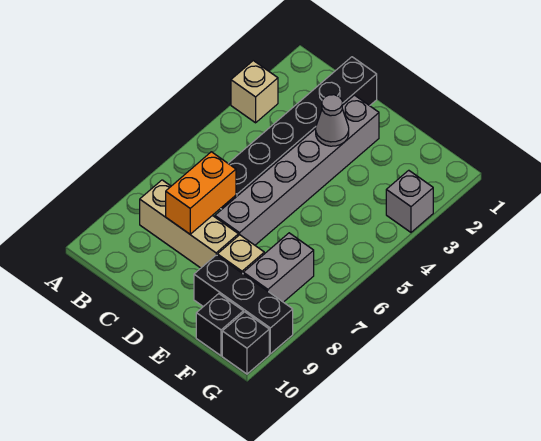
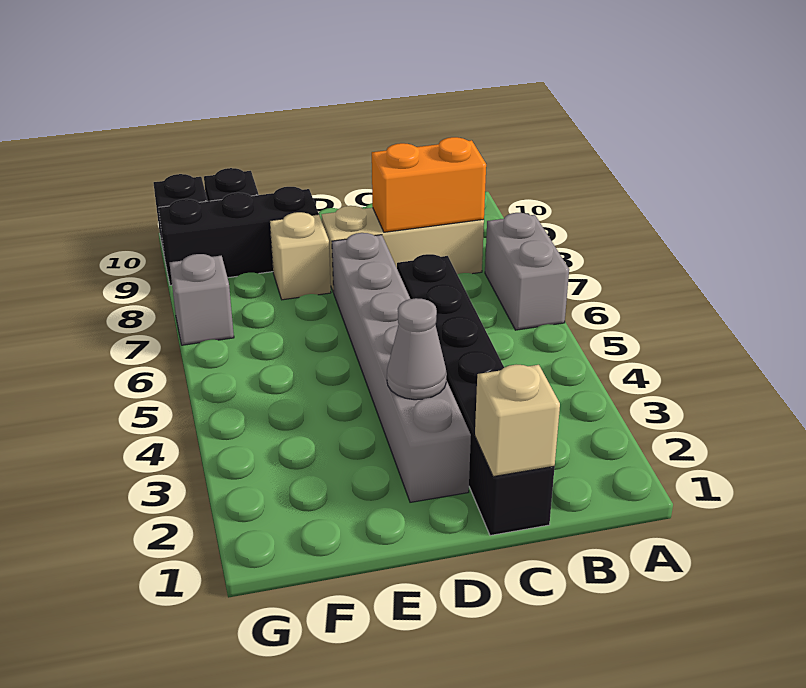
tan 1x1 brick [231,61,278,123] -> tan 1x1 brick moved to [475,365,560,477]
orange 1x2 brick [166,152,236,234] -> orange 1x2 brick turned to [372,137,486,232]
grey 1x2 brick [243,233,314,302] -> grey 1x2 brick moved to [485,213,569,330]
grey 1x1 brick [386,170,433,232] -> grey 1x1 brick moved to [170,254,234,345]

